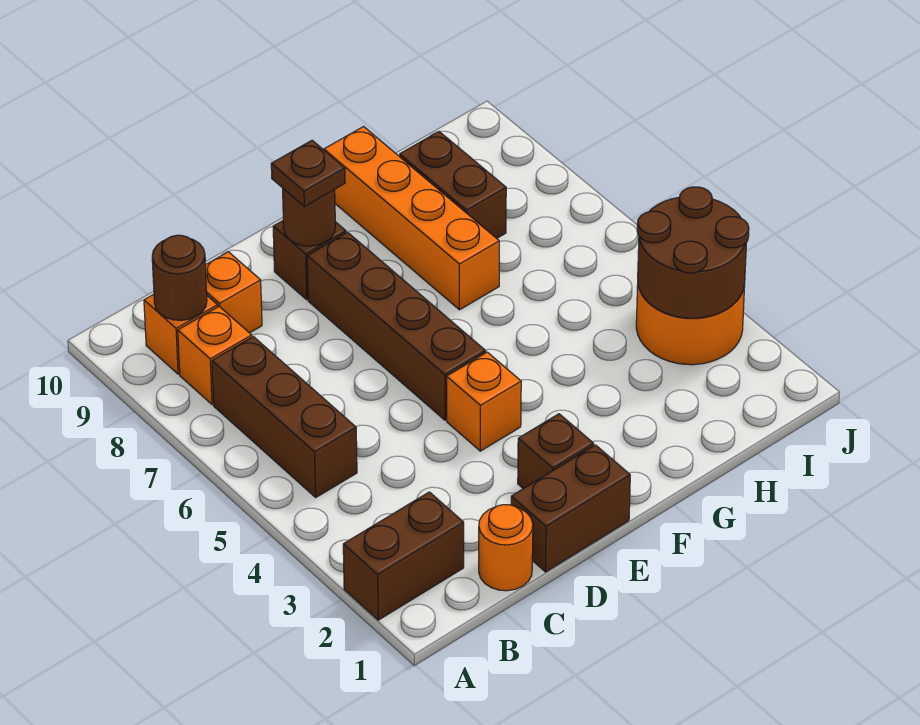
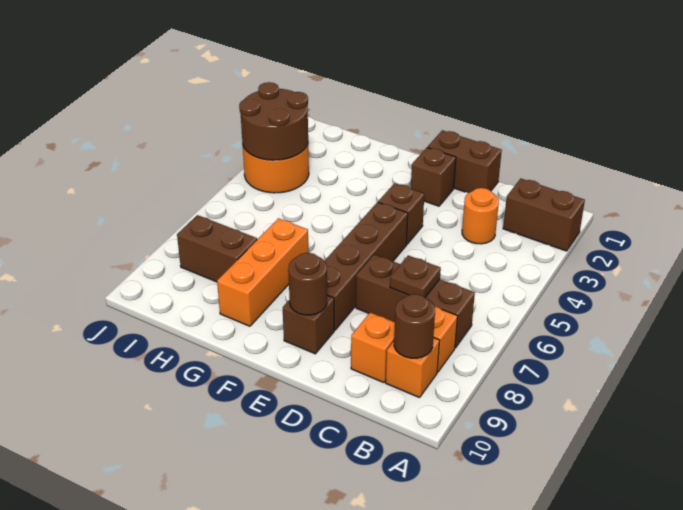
brown 1x3 brick [212,337,357,497] -> brown 1x3 brick turned to [356,254,475,348]
orange 1x1 round brick [479,505,533,591] -> orange 1x1 round brick moved to [462,188,499,244]
orange 1x1 brick [447,352,521,451] -> brown 1x1 brick [378,183,424,244]
brown 1x1 plate [271,140,345,206] -> brown 1x1 plate moved to [390,255,441,297]
orange 1x4 brick [324,127,499,310] -> orange 1x3 brick [217,218,309,326]
brown 1x2 brick [400,132,506,238] -> brown 1x2 brick turned to [177,215,257,282]

